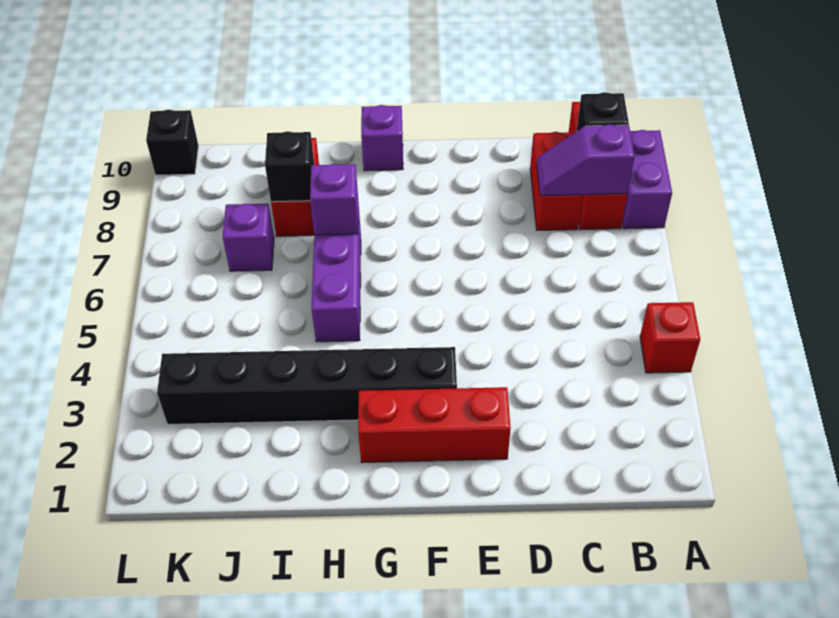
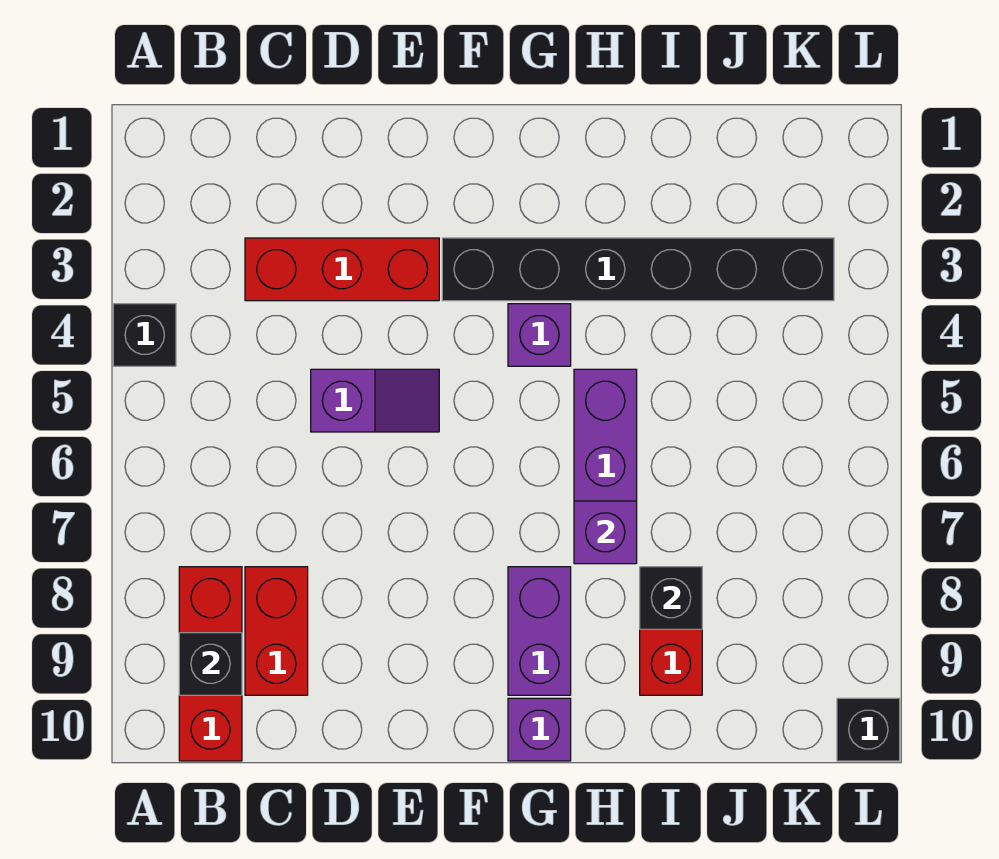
red 1x1 brick [640,302,700,373] -> black 1x1 brick [113,304,176,366]
purple 1x2 brick [622,130,672,229] -> purple 1x2 brick moved to [508,567,571,695]
purple 1x2 slope [537,124,634,196] -> purple 1x2 slope moved to [311,369,439,432]
red 1x3 brick [358,387,511,463] -> red 1x3 brick moved to [245,238,439,301]
purple 1x1 brick [223,204,274,271] -> purple 1x1 brick moved to [508,304,571,366]

